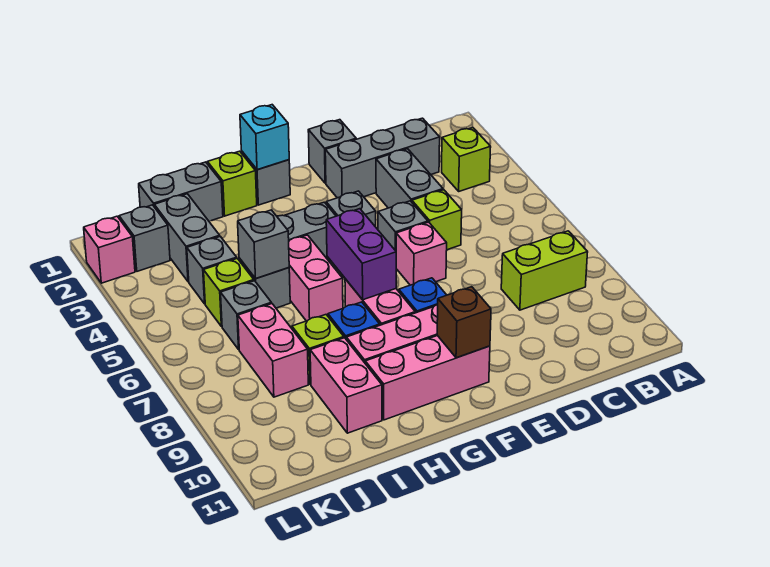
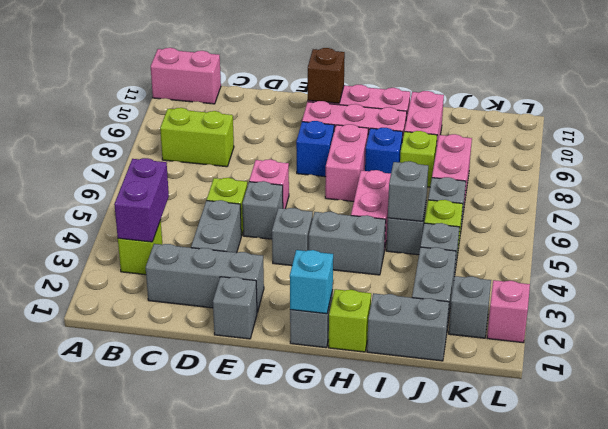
none -> pink 1x2 brick [151,48,221,104]
purple 1x2 brick [326,209,396,300] -> purple 1x2 brick moved to [114,158,169,242]

